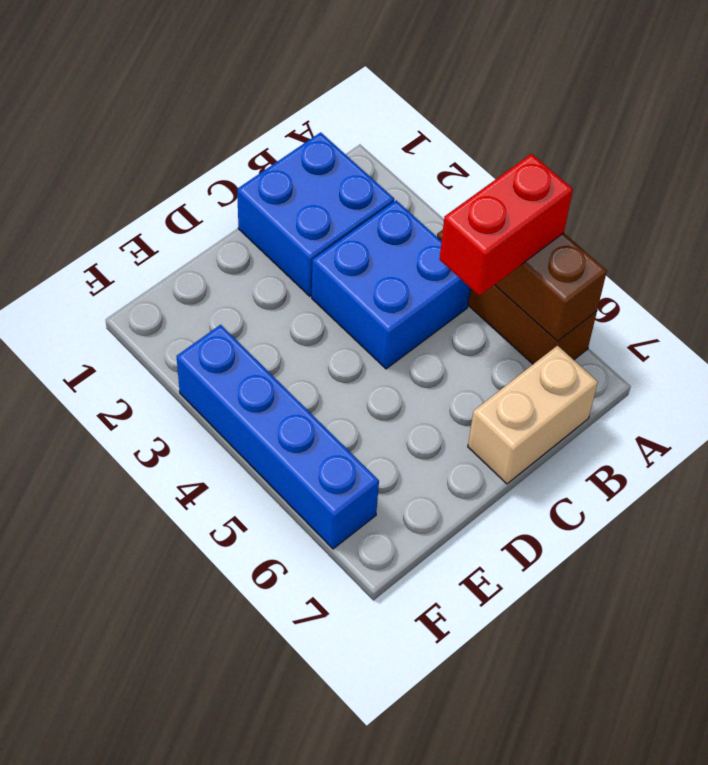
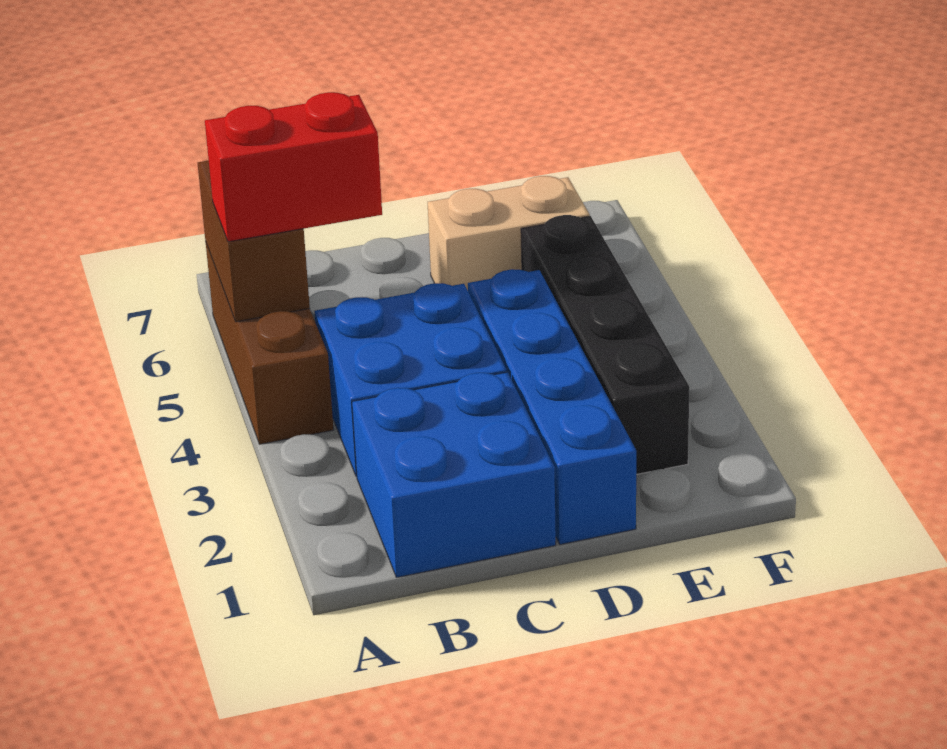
tan 1x2 brick [468,346,598,484] -> tan 1x2 brick moved to [428,176,590,290]
none -> black 1x4 brick [521,215,689,474]
blue 1x4 brick [177,325,379,549] -> blue 1x4 brick moved to [468,269,636,544]

